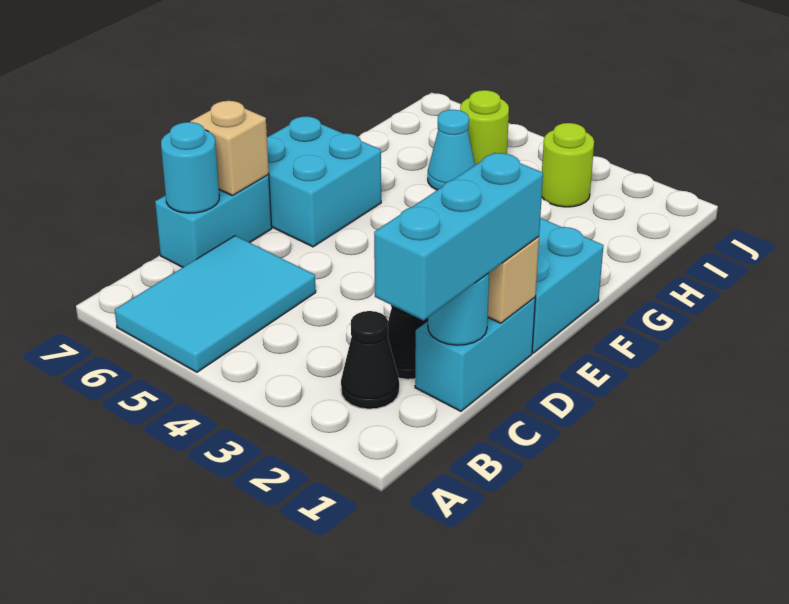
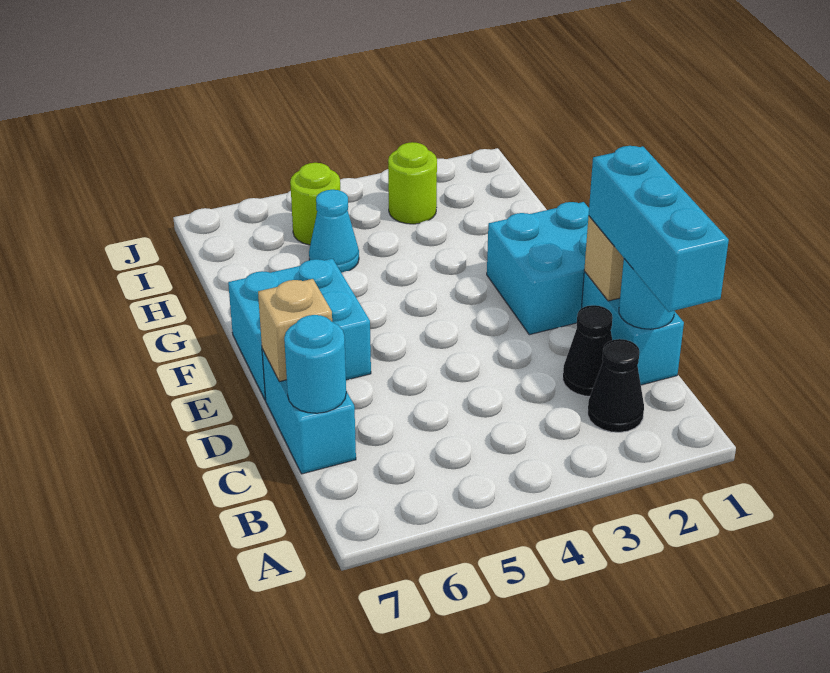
cyan 2x3 tile [115,236,316,372] -> none

